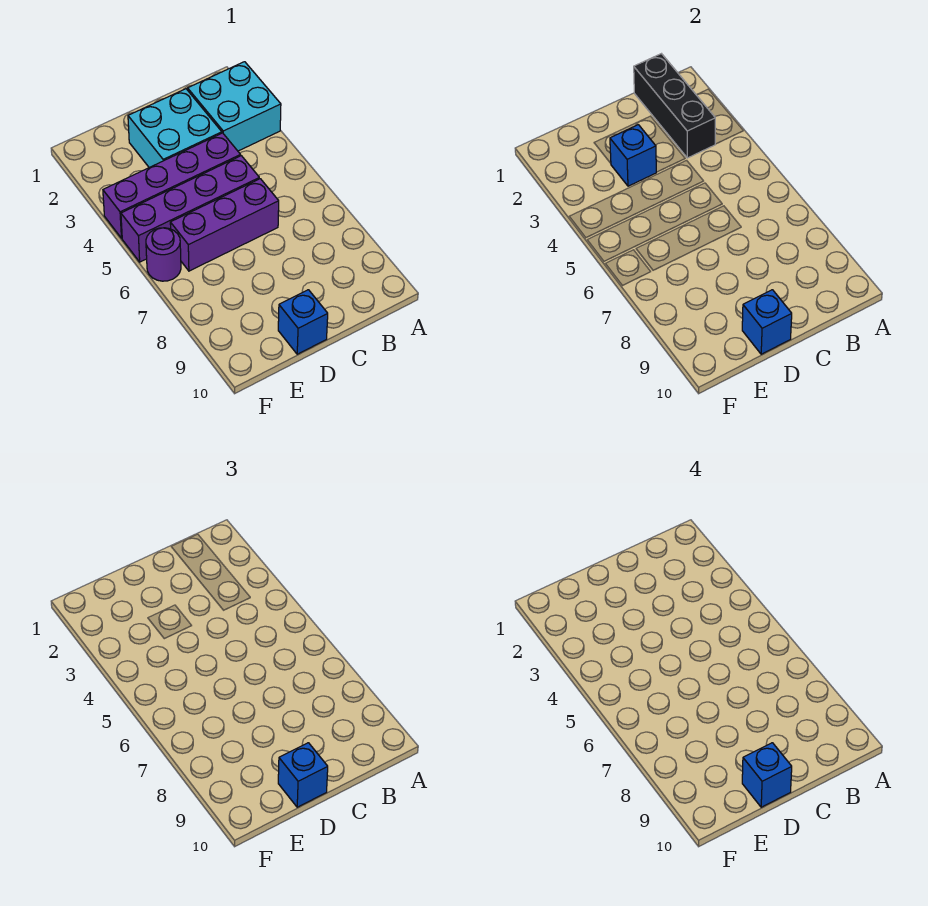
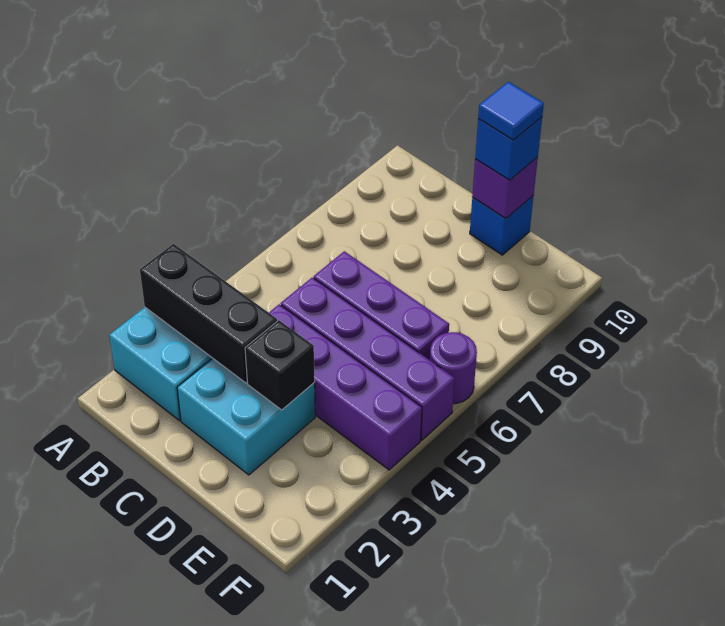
black 1x3 brick [634,54,715,158] -> black 1x3 brick turned to [140,244,277,383]
blue 1x1 brick [610,125,656,186] -> black 1x1 brick [245,320,315,410]
blue 1x1 brick [742,290,792,354] -> purple 1x1 brick [472,157,538,218]
blue 1x1 brick [742,743,792,807] -> blue 1x1 tile [478,82,544,140]

